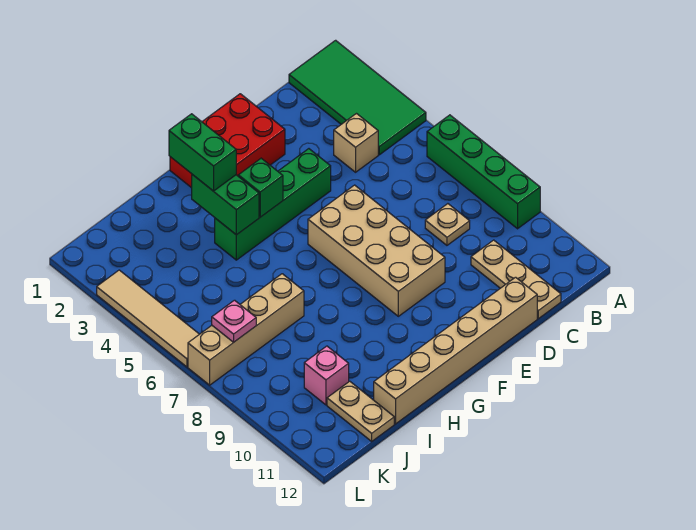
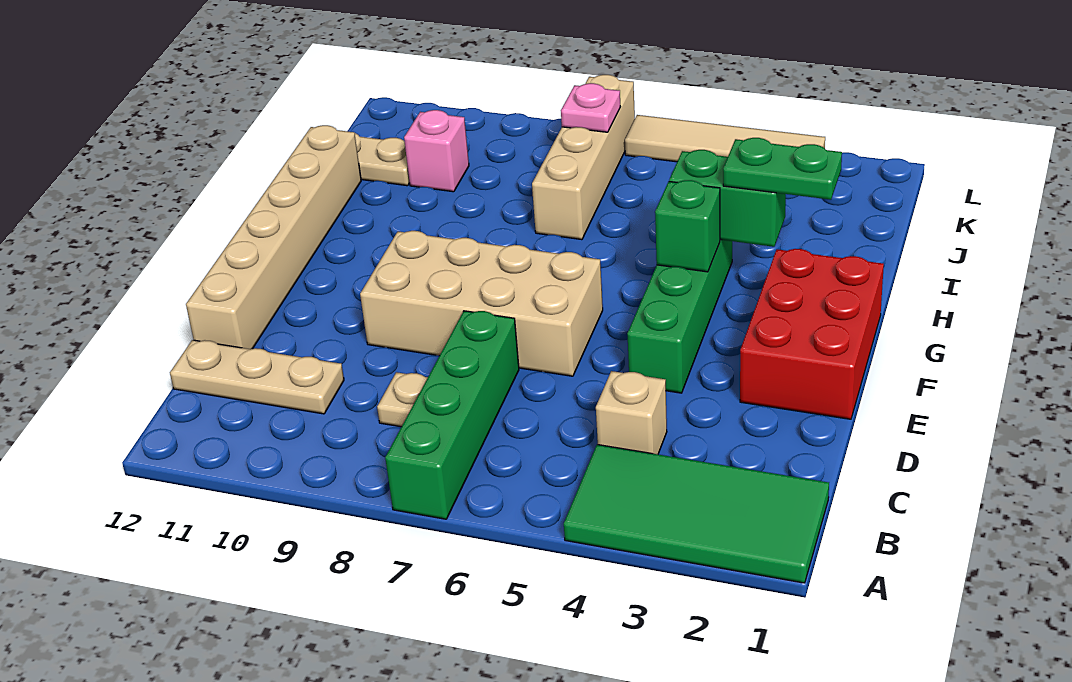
green 1x4 brick [427,115,540,229] -> green 1x4 brick turned to [385,311,519,519]
green 1x2 brick [169,114,236,191] -> green 1x2 plate [723,138,842,200]

